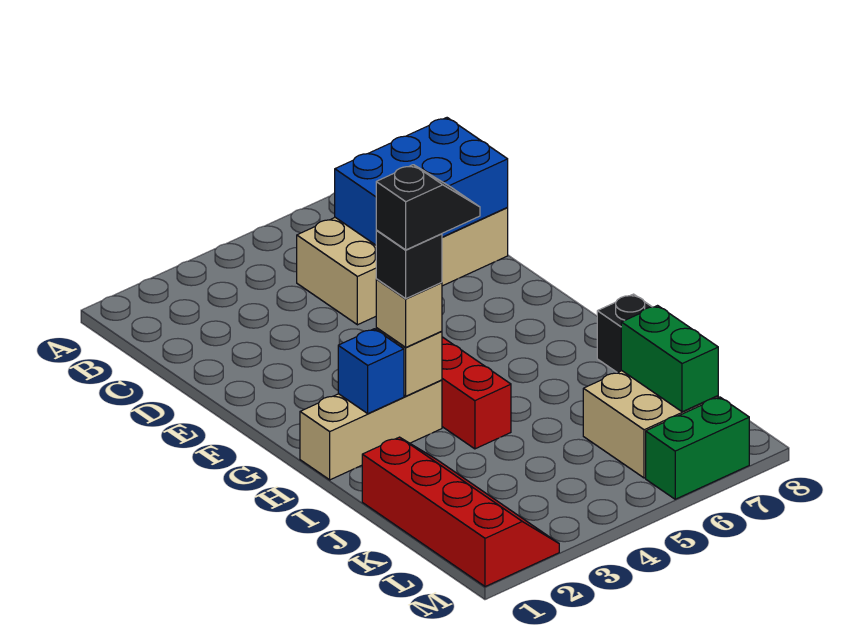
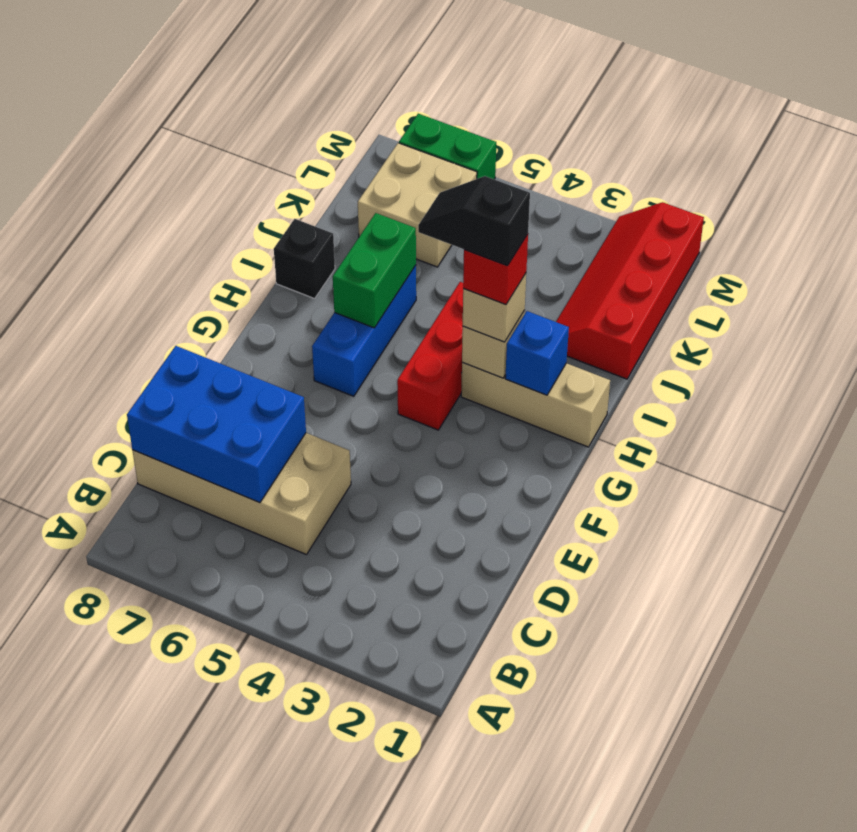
none -> blue 1x3 brick [312,265,416,396]
black 1x1 brick [376,230,442,299] -> red 1x1 brick [463,234,528,304]
green 1x2 brick [621,306,718,412] -> green 1x2 brick moved to [333,213,416,328]

